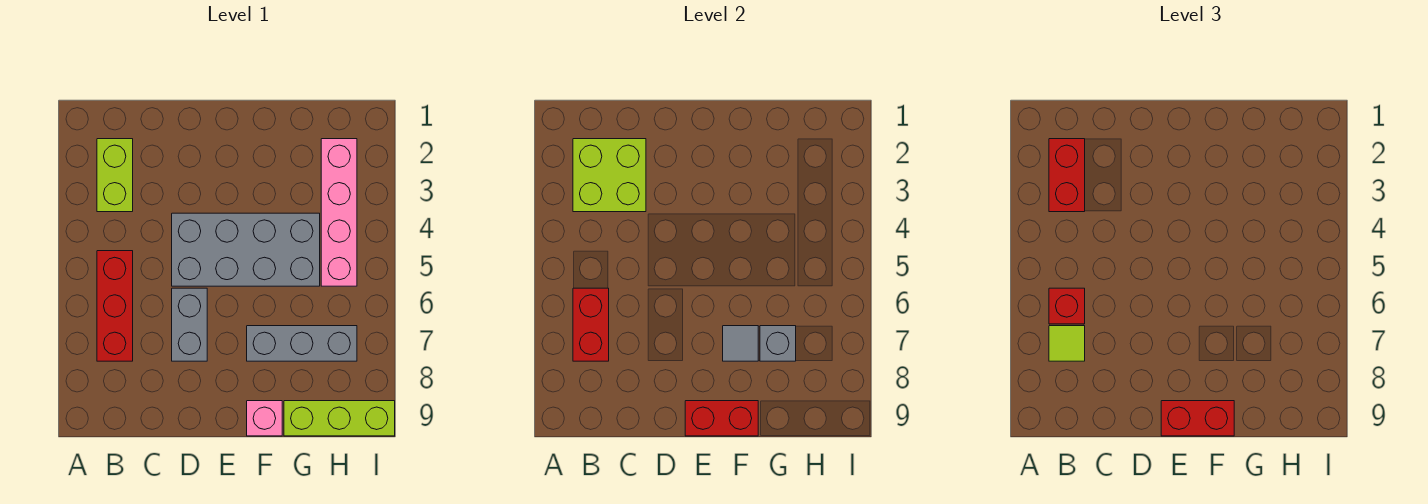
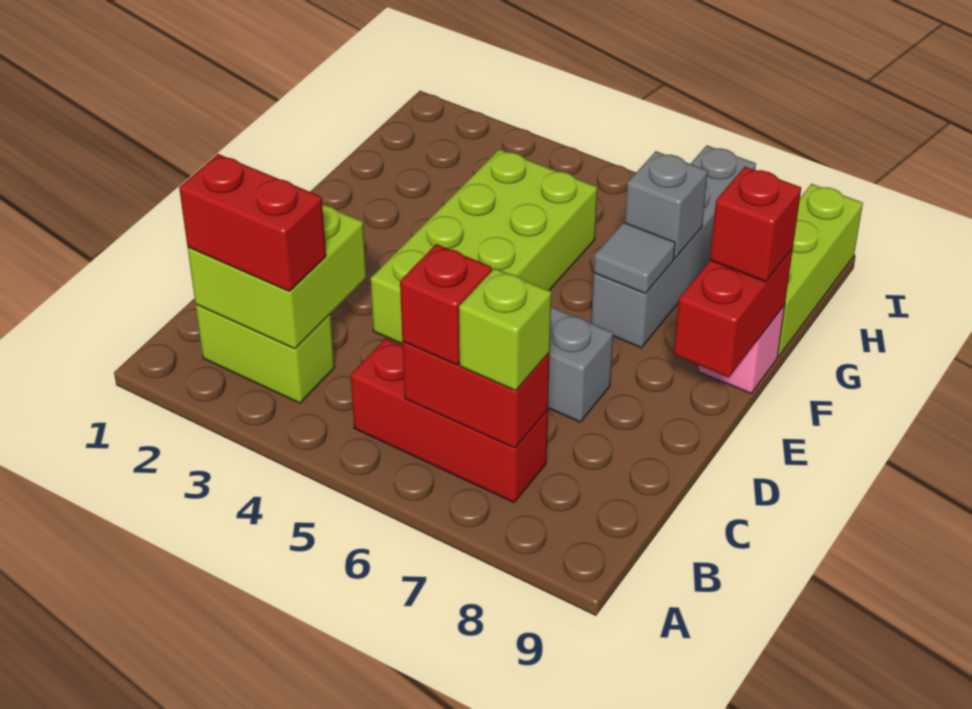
lime 1x1 tile [1049,326,1085,361] -> lime 1x1 brick [459,268,551,391]
grey 2x4 brick [172,213,320,286] -> lime 2x4 brick [371,149,597,344]
red 1x2 brick [1161,401,1234,436] -> red 1x1 brick [710,167,801,282]
grey 1x3 brick [247,326,357,361] -> grey 1x4 brick [591,145,756,348]
pink 1x4 brick [321,139,357,286] -> none

